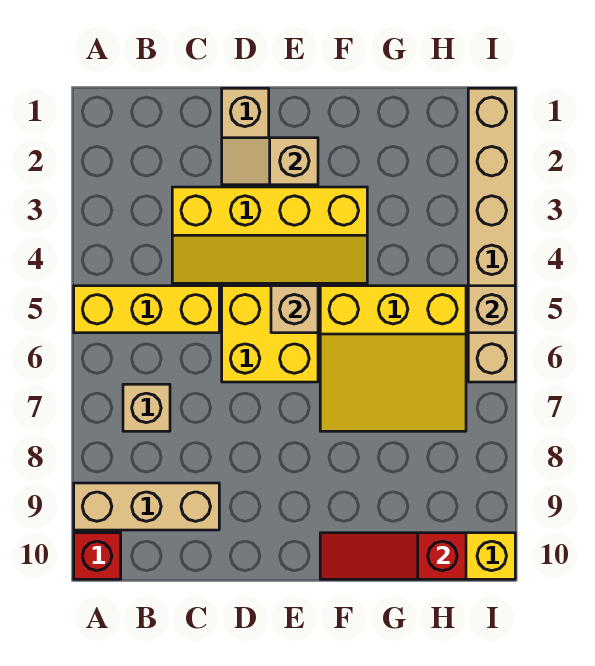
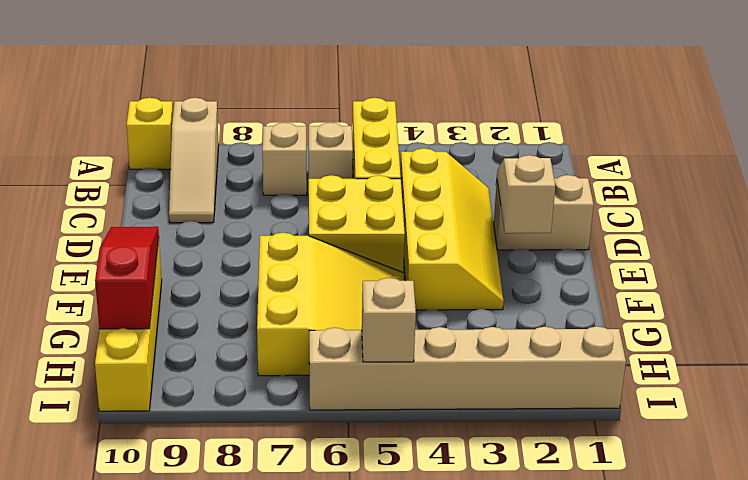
tan 1x3 brick [74,483,219,530] -> tan 1x3 slope [169,98,219,223]
red 1x1 brick [74,533,121,579] -> yellow 1x1 brick [126,98,173,169]
yellow 2x4 slope [172,187,367,283] -> yellow 2x4 slope turned to [400,148,504,310]
tan 1x1 brick [271,286,318,333] -> tan 1x1 brick moved to [309,123,353,179]
yellow 3x3 slope [320,286,466,431] -> yellow 3x3 slope turned to [257,233,404,376]

